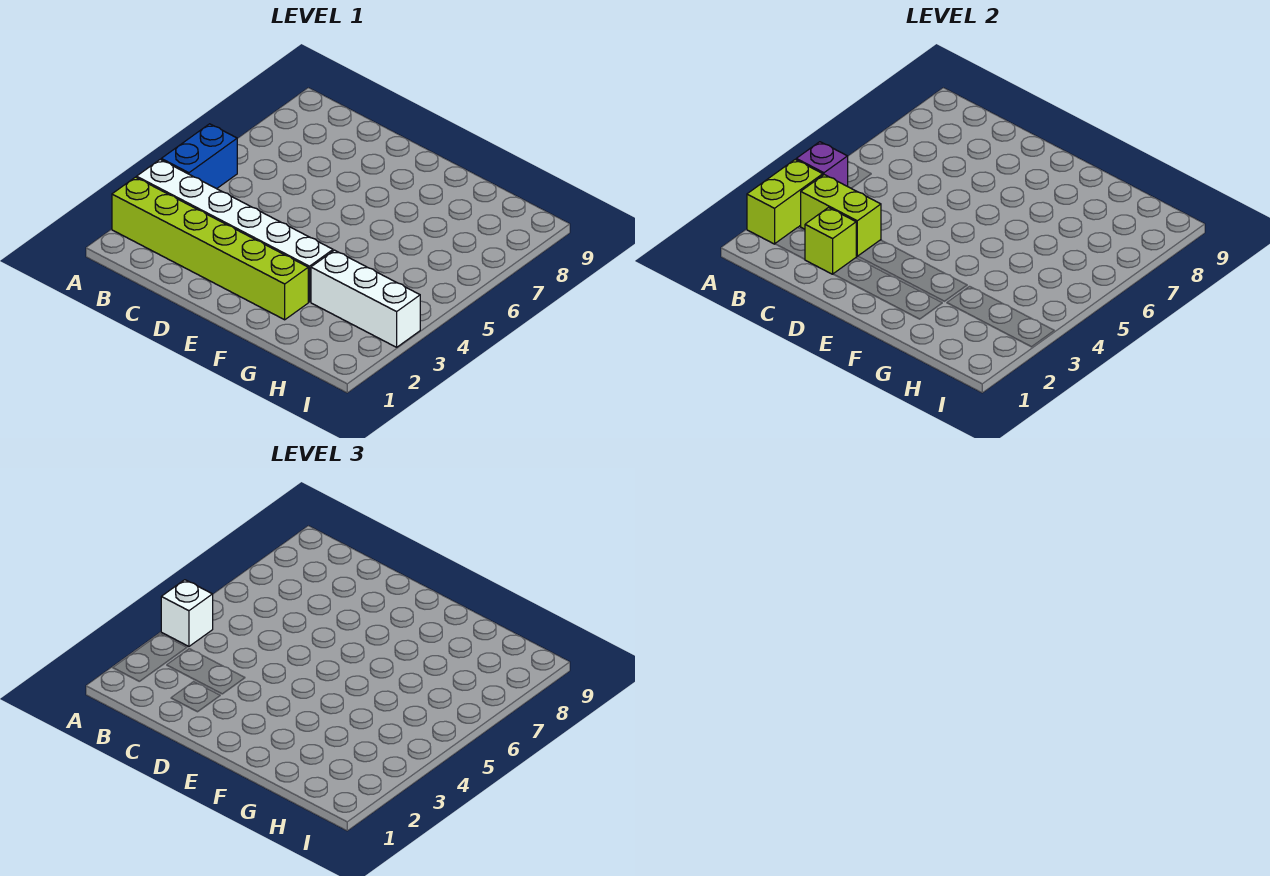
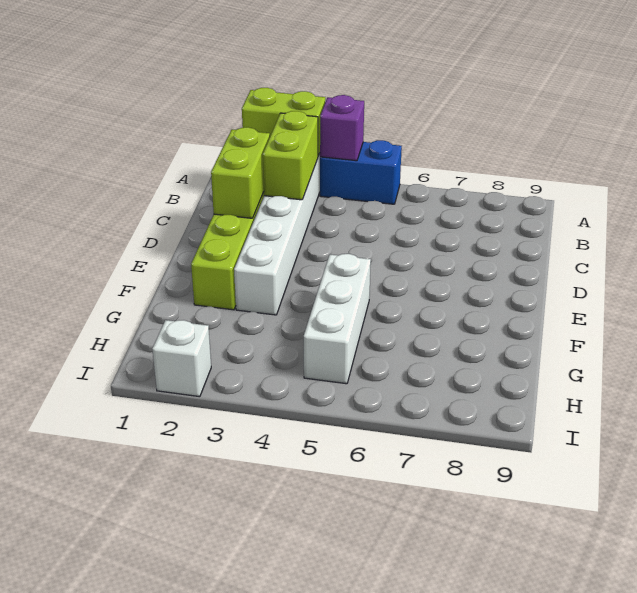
white 1x1 brick [161,580,213,646] -> white 1x1 brick moved to [152,320,211,397]
lime 1x1 brick [805,208,856,274] -> lime 1x2 brick [211,127,270,218]
white 1x3 brick [311,250,420,347] -> white 1x3 brick moved to [304,254,371,384]

